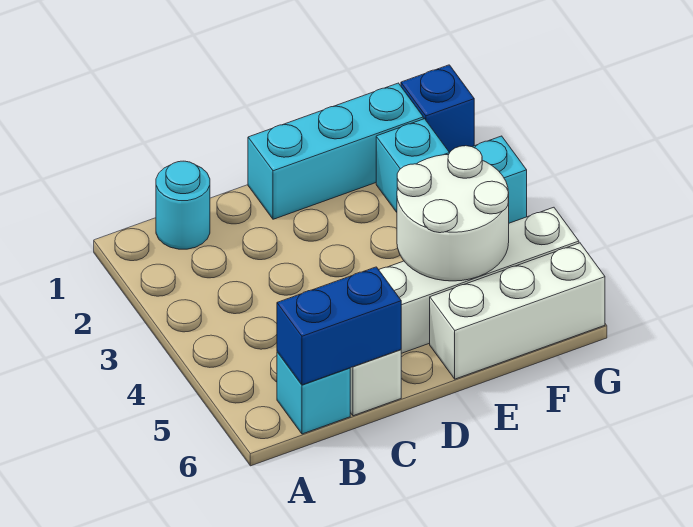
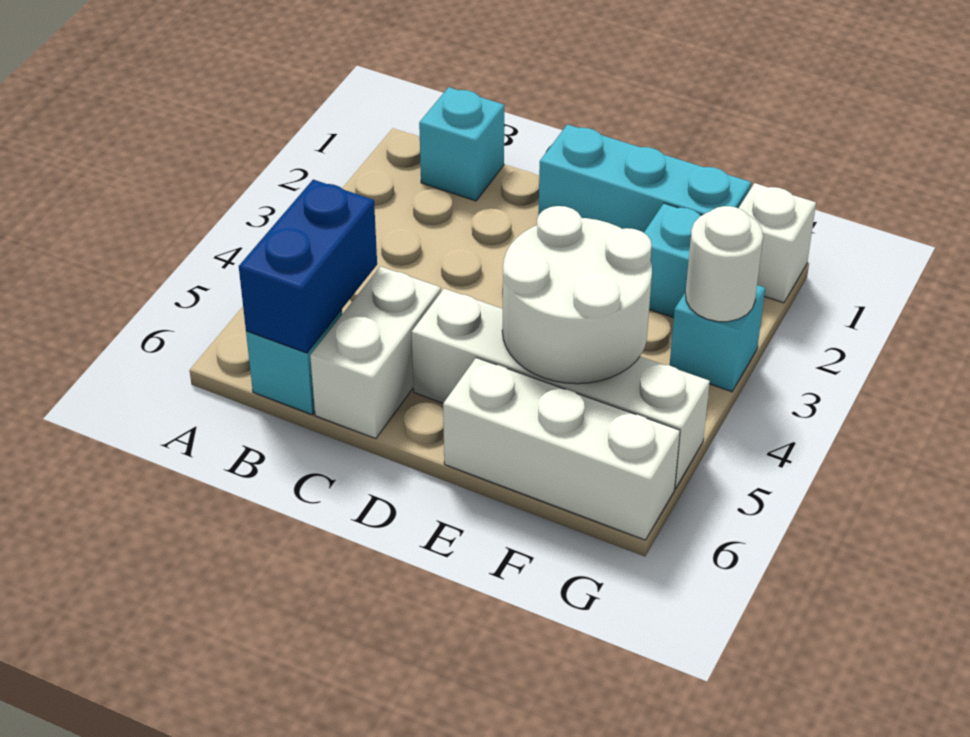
cyan 1x1 round brick [156,161,210,249] -> cyan 1x1 brick [419,87,504,201]
blue 1x2 brick [277,267,401,385] -> blue 1x2 brick turned to [239,180,377,353]
blue 1x1 brick [401,65,474,152] -> white 1x1 brick [739,183,816,303]
none -> white 1x1 round brick [686,206,763,322]

